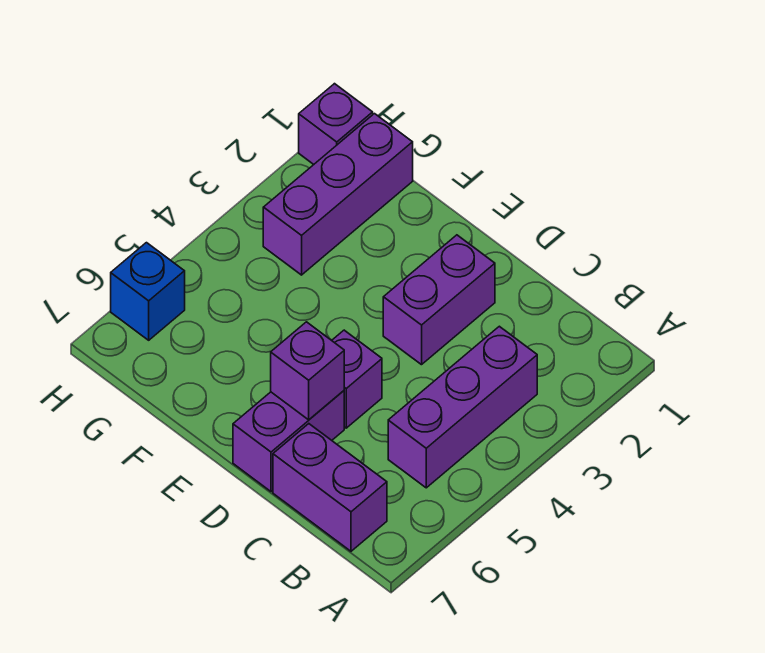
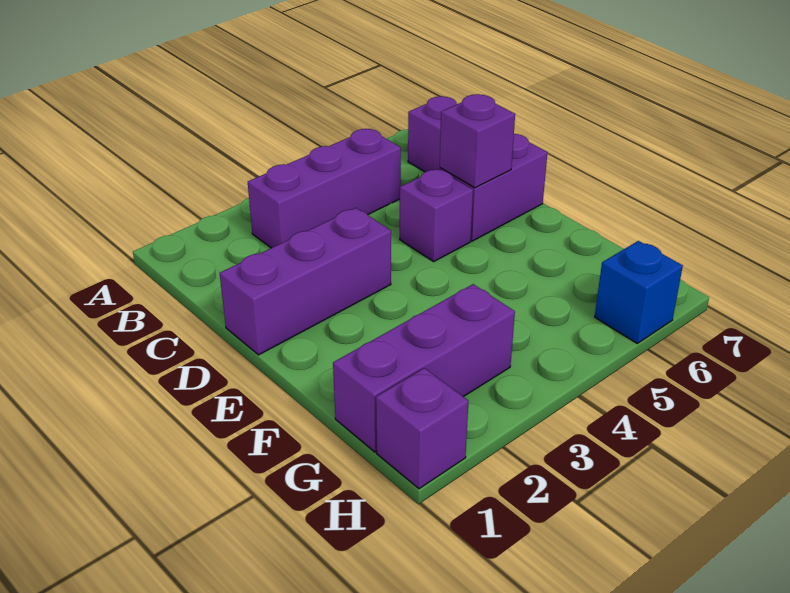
purple 1x2 brick [383,235,495,365] -> purple 1x3 brick [220,208,391,355]

